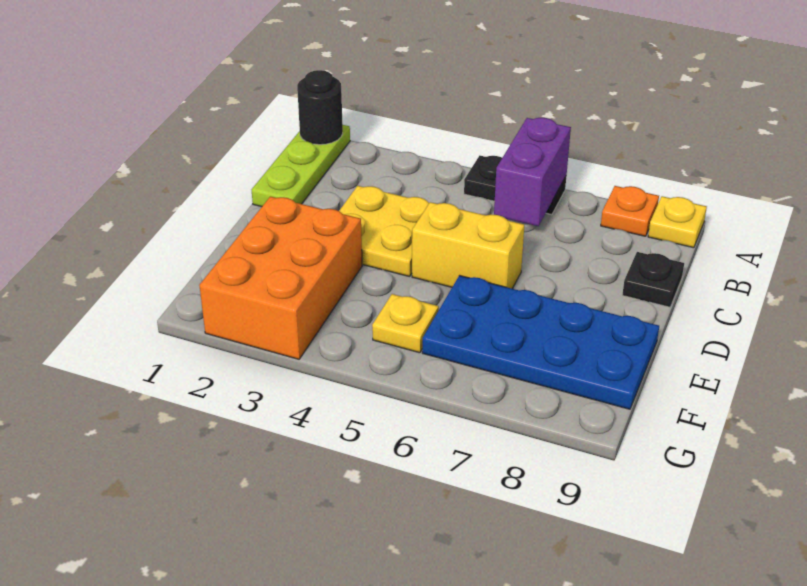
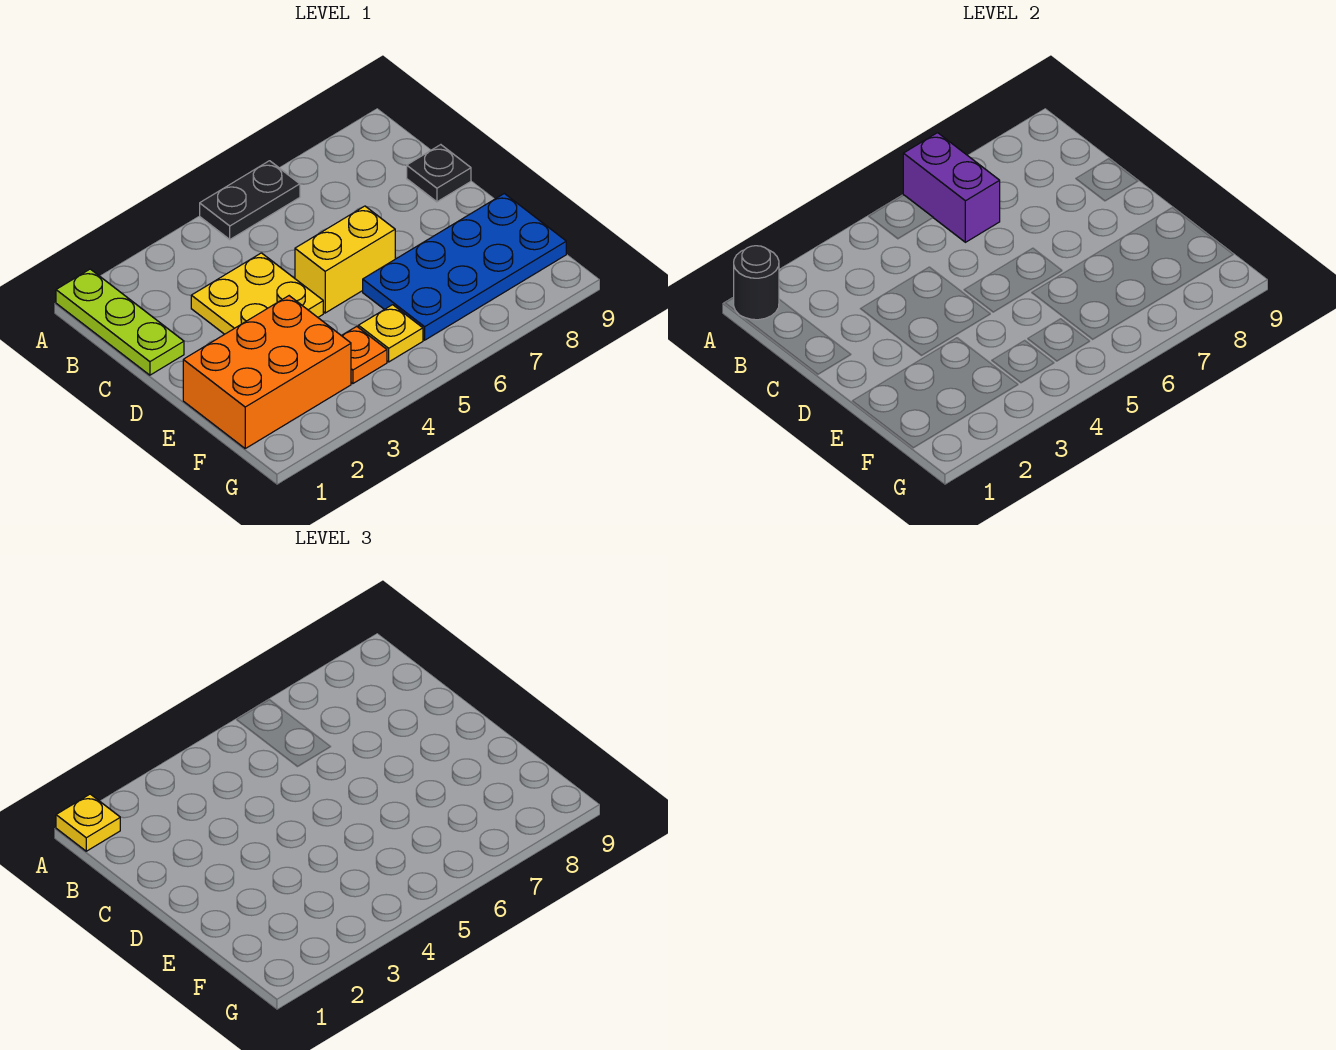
orange 1x1 plate [601,186,659,236] -> orange 1x1 plate moved to [342,326,387,384]
yellow 1x1 plate [648,196,707,248] -> yellow 1x1 plate moved to [56,794,120,851]
orange 2x3 brick [199,197,362,359] -> orange 2x3 brick turned to [183,296,351,448]

